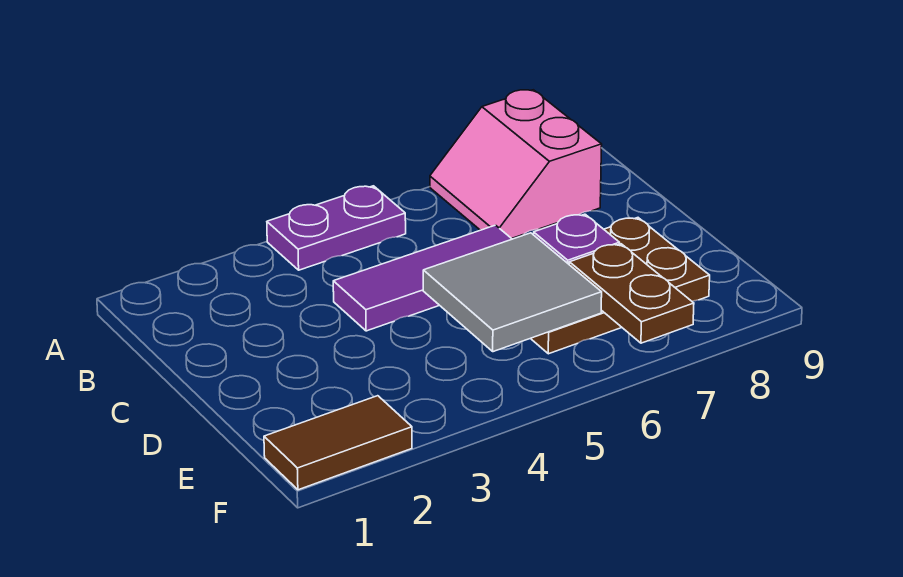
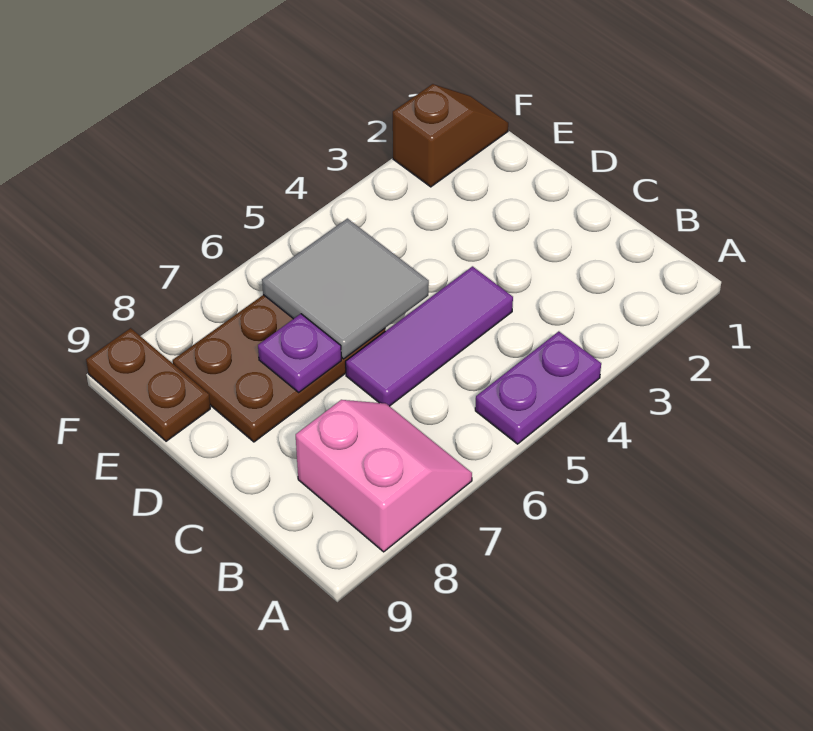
brown 1x2 plate [569,244,694,343] -> brown 1x2 plate moved to [86,328,210,441]
brown 1x2 tile [264,396,412,490] -> brown 1x2 slope [393,84,508,187]

